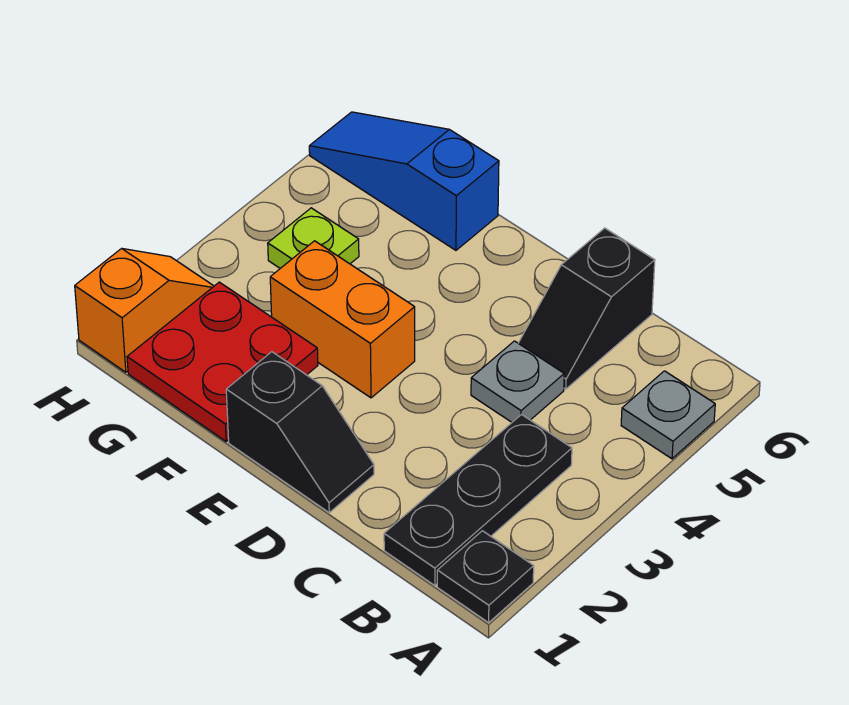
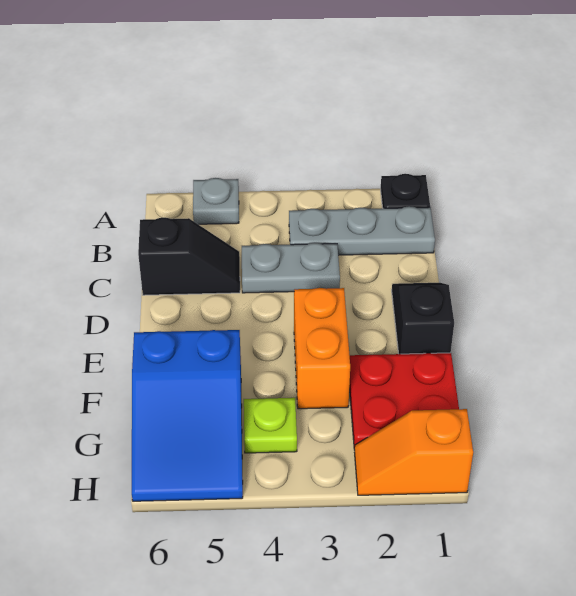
black 1x3 plate [384,415,572,586] -> grey 1x3 plate [289,206,435,255]
grey 1x1 plate [471,341,564,422] -> grey 1x2 plate [242,243,340,293]
blue 1x3 slope [309,112,499,250] -> blue 2x3 slope [132,330,243,501]

